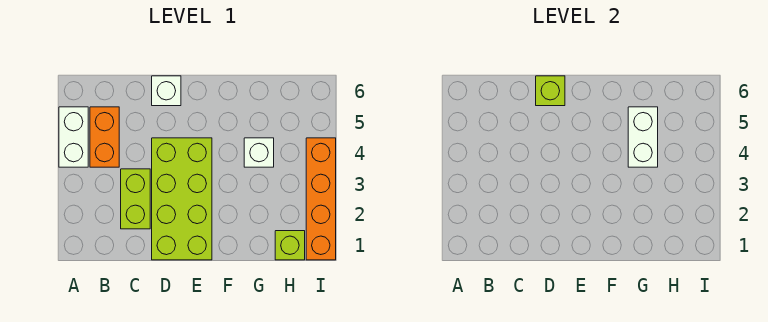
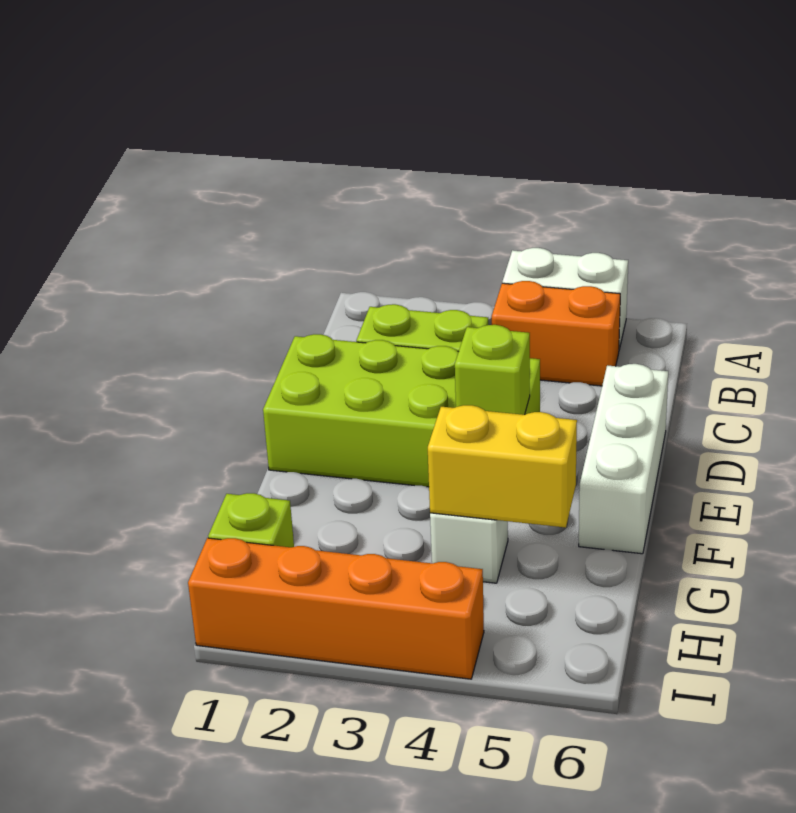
white 1x1 brick [152,76,181,106] -> white 1x3 brick [579,364,668,554]
lime 1x1 brick [536,76,565,106] -> lime 1x1 brick moved to [455,325,530,415]
white 1x2 brick [628,107,658,167] -> yellow 1x2 brick [428,405,577,528]

